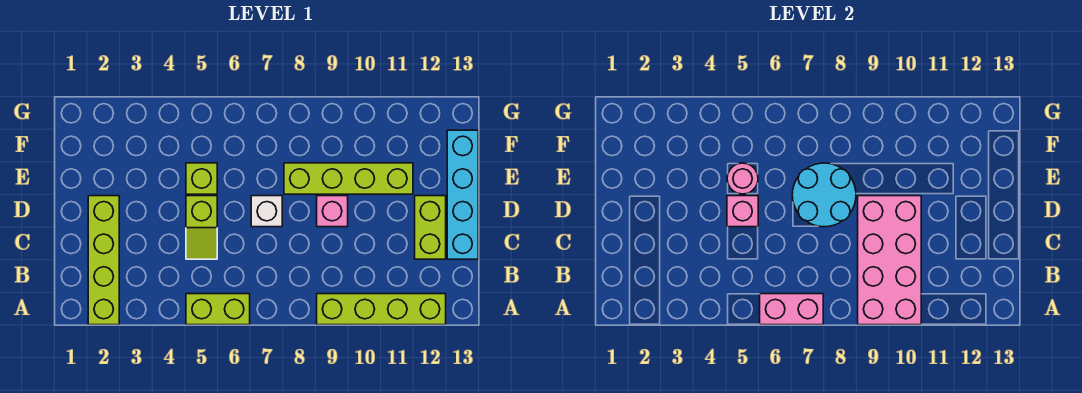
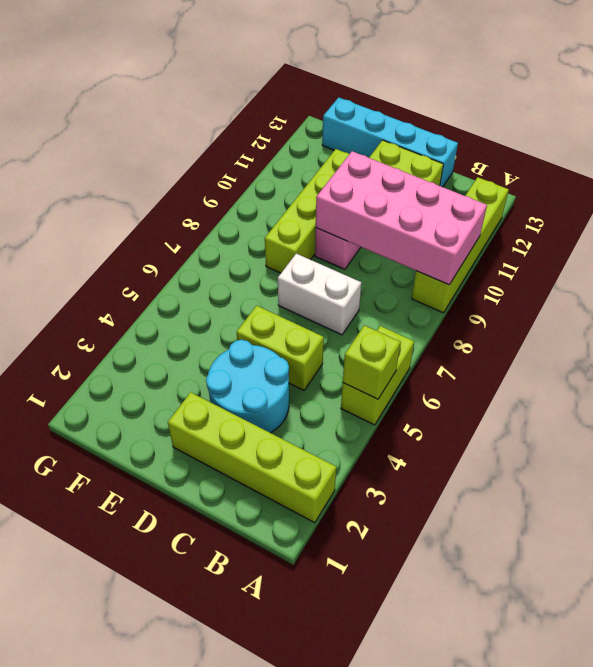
pink 1x2 brick [760,294,823,325] -> none
lime 1x2 slope [186,196,217,259] -> lime 1x2 brick [237,306,324,390]
pink 1x1 brick [727,196,758,227] -> none
white 1x1 brick [251,196,282,227] -> white 1x2 brick [278,254,361,335]
cyan 2x2 round brick [792,163,856,227] -> cyan 2x2 round brick moved to [206,340,289,433]
lime 1x1 brick [186,163,217,194] -> lime 1x1 brick moved to [343,325,400,399]
pink 1x1 round brick [727,163,758,194] -> none

